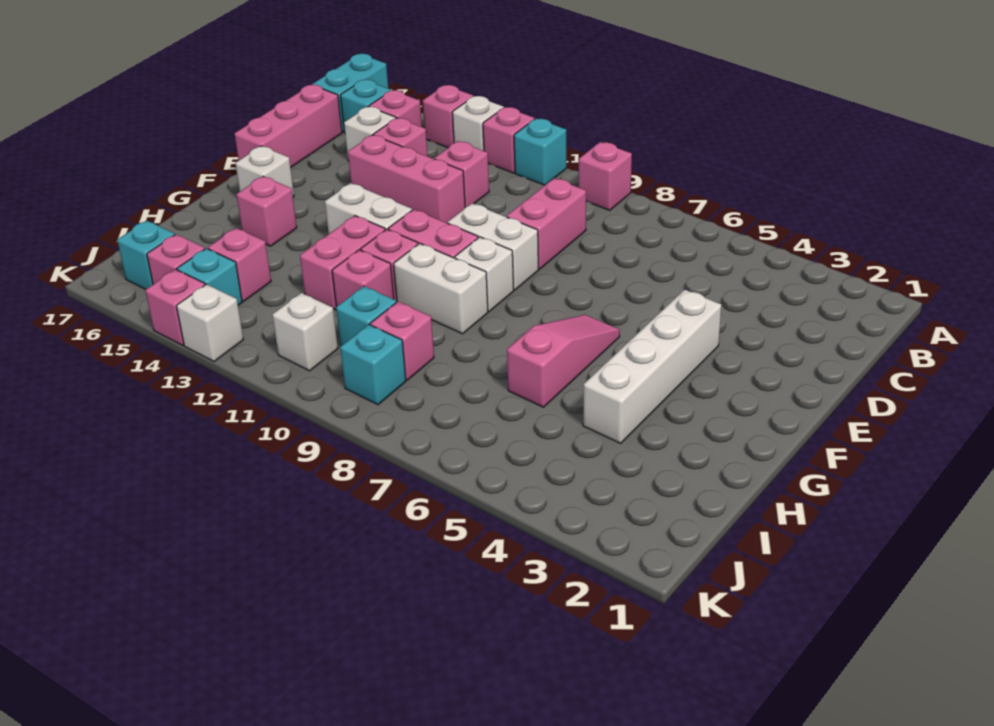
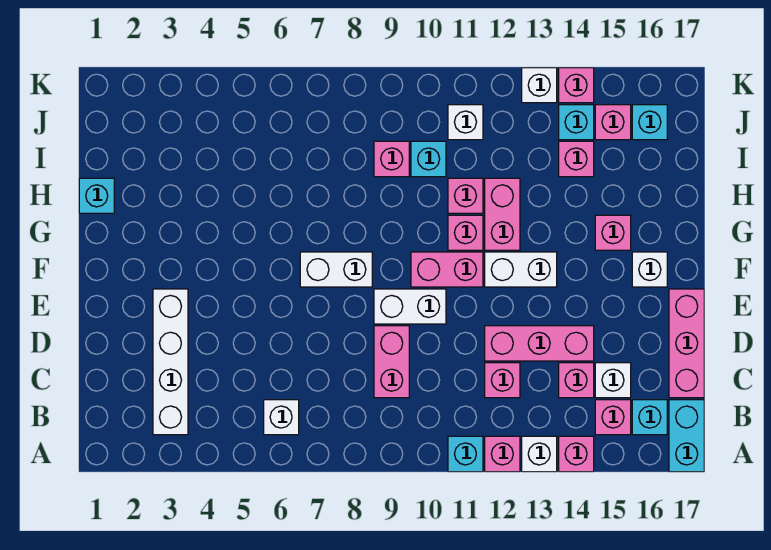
pink 1x1 brick [579,142,632,210] -> none
white 1x4 brick [583,290,721,443] -> white 1x4 brick moved to [153,289,188,435]
pink 1x3 slope [507,315,620,407] -> none
white 1x1 brick [455,237,514,312] -> white 1x1 brick moved to [264,400,299,435]
white 1x2 brick [394,243,488,334] -> white 1x2 brick moved to [300,252,372,287]
cyan 1x1 brick [340,325,406,405] -> cyan 1x1 brick moved to [79,178,114,213]

